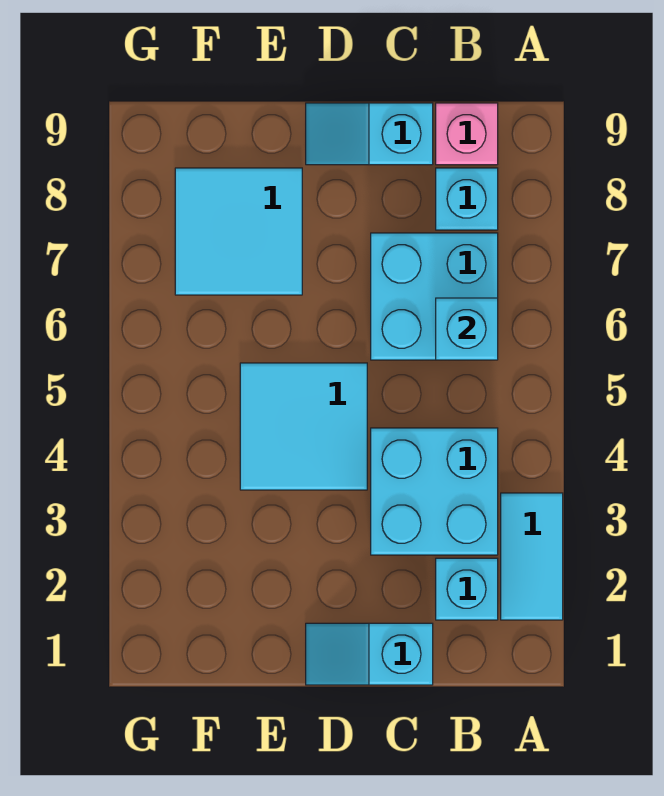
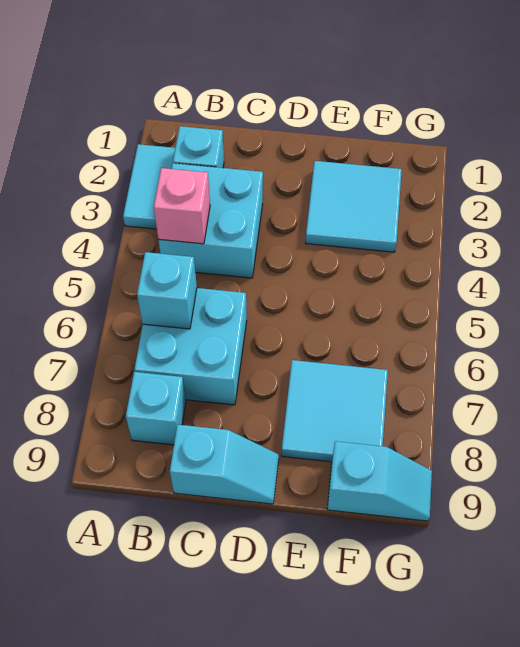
pink 1x1 brick [436,103,498,165] -> pink 1x1 brick moved to [154,168,210,244]
cyan 1x2 slope [306,623,433,685] -> cyan 1x2 slope moved to [327,441,432,521]
cyan 2x2 tile [240,363,367,490] -> cyan 2x2 tile moved to [306,161,402,252]

